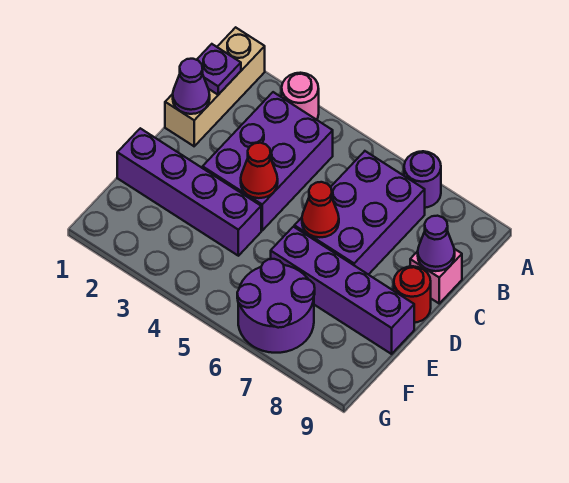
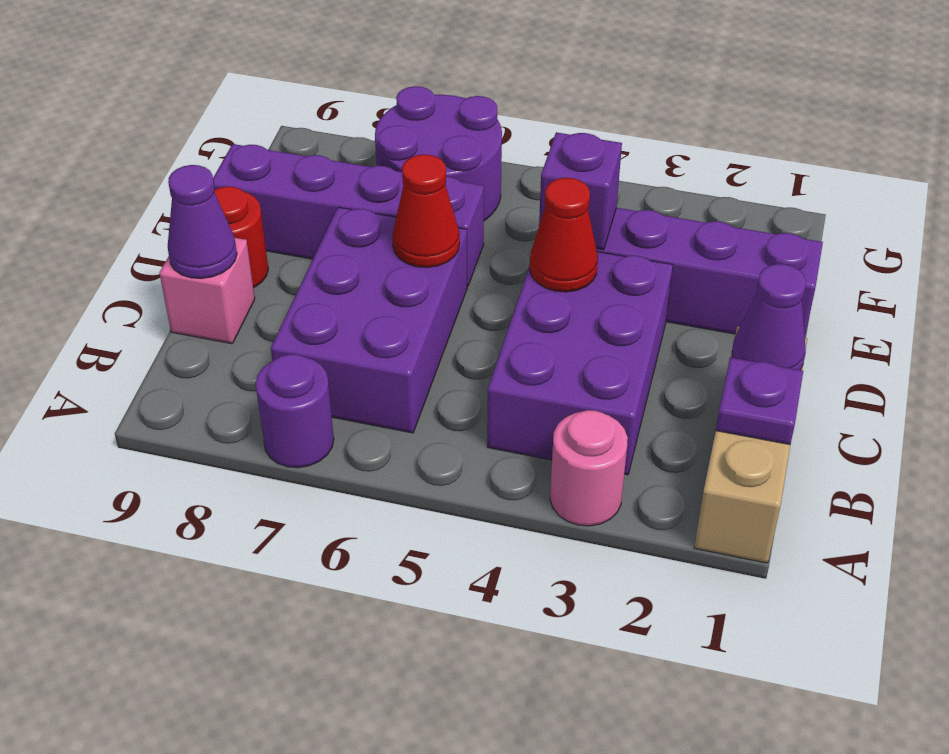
none -> purple 1x1 brick [539,132,622,250]

